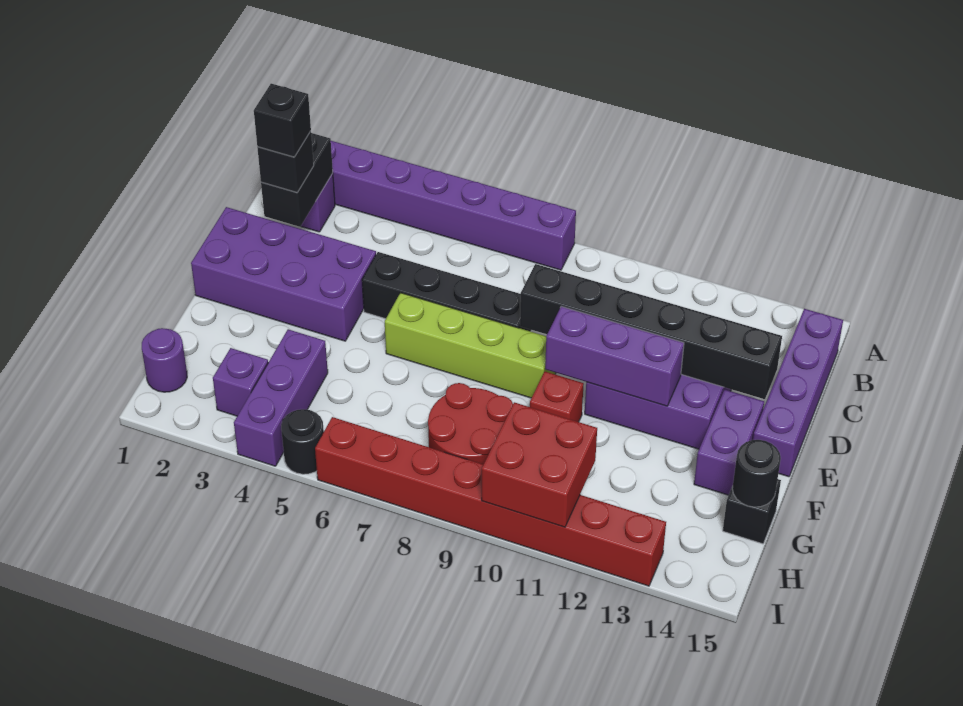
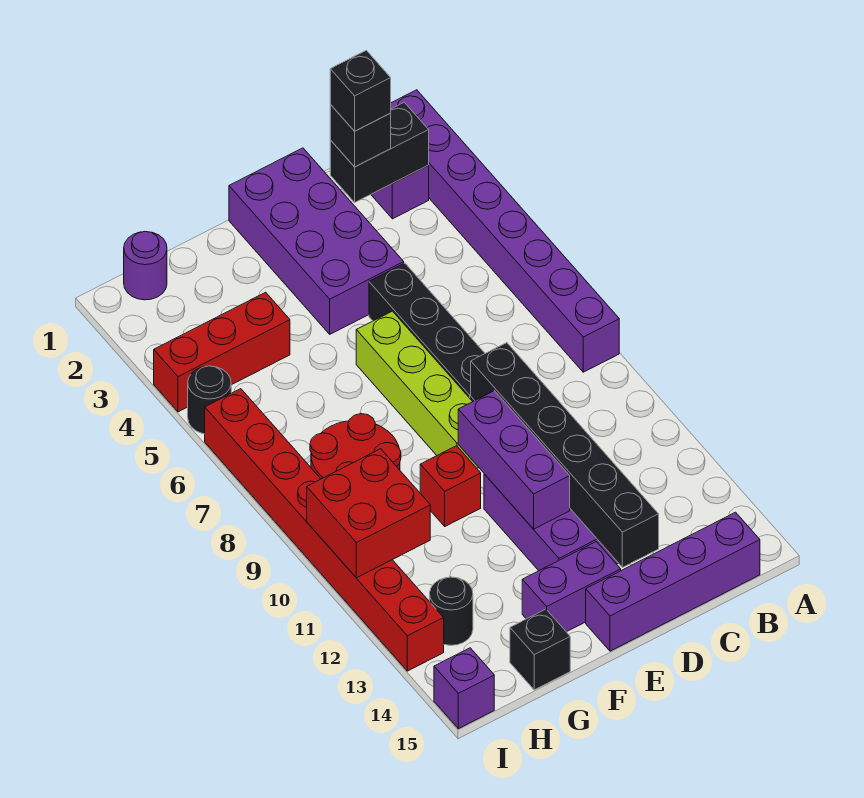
purple 1x3 brick [234,329,328,466] -> red 1x3 brick [154,292,290,412]
black 1x1 round brick [732,440,781,507] -> black 1x1 round brick moved to [430,577,473,645]
purple 1x1 brick [213,348,268,416] -> purple 1x1 brick moved to [434,648,494,729]

